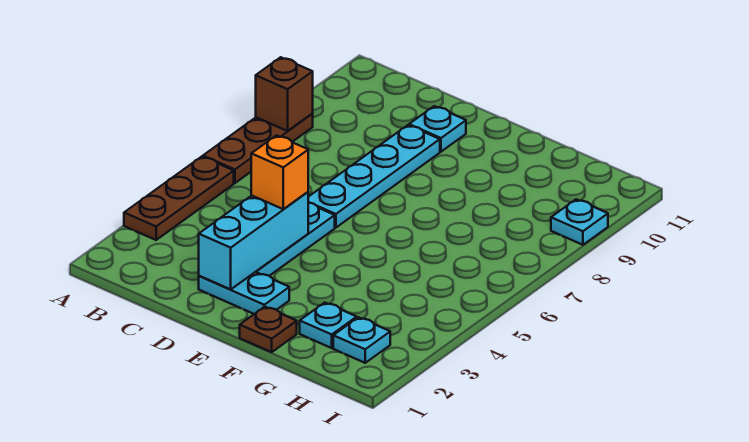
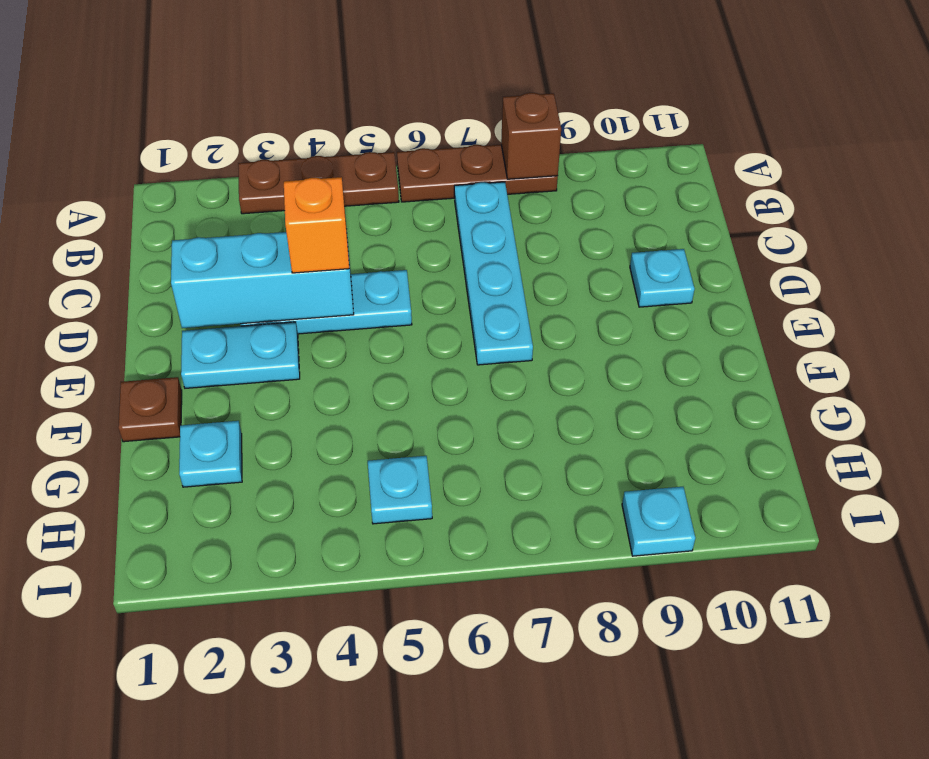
cyan 1x2 plate [199,272,289,314] -> cyan 1x2 plate turned to [181,322,300,388]
cyan 1x4 plate [308,125,440,228] -> cyan 1x4 plate turned to [454,182,533,365]
cyan 1x1 plate [333,317,390,363] -> cyan 1x1 plate moved to [368,456,432,524]

